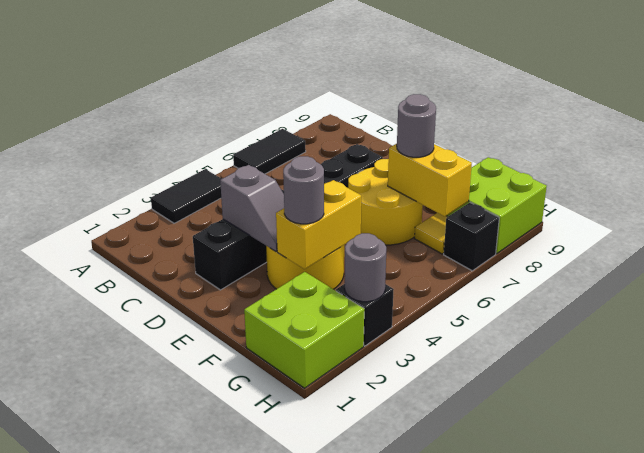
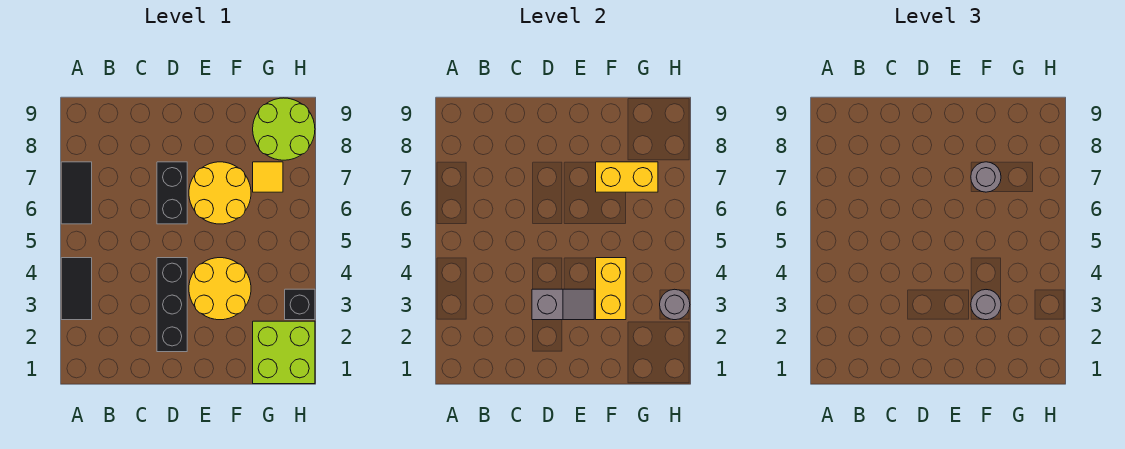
lime 2x2 brick [447,157,547,254] -> lime 2x2 round brick [253,98,315,160]
black 1x1 brick [444,203,499,271] -> none

